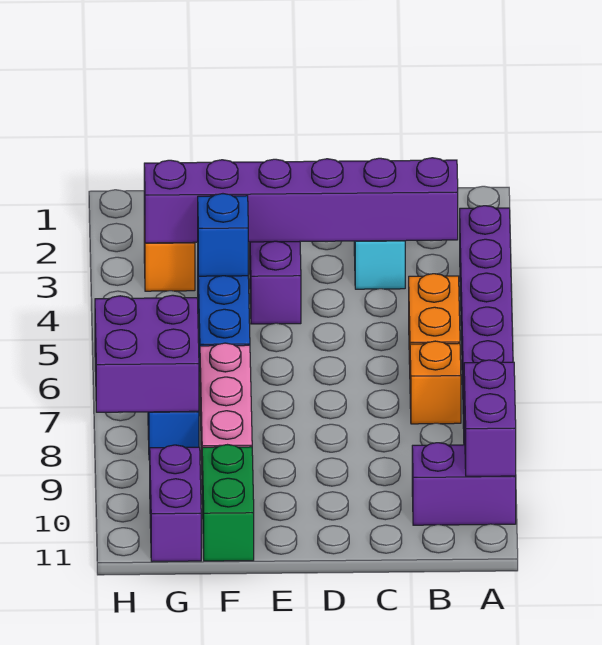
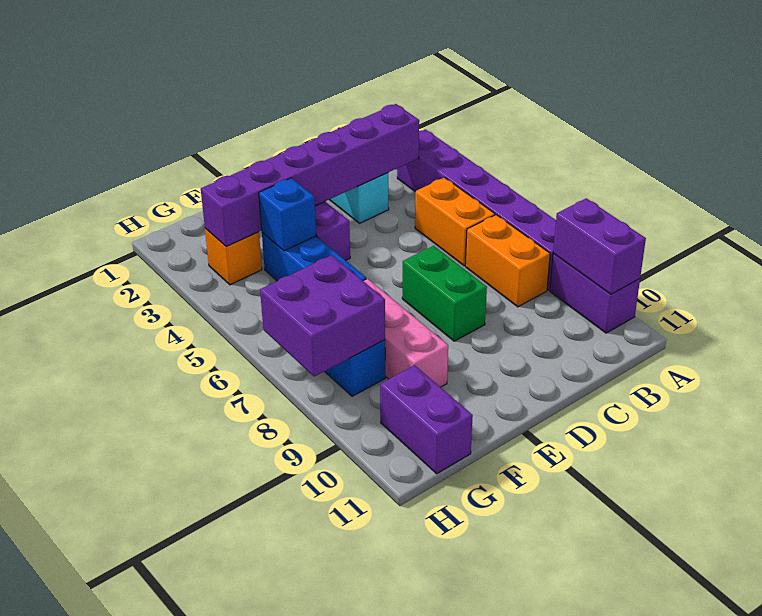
purple 1x2 brick [412,443,516,525] -> purple 1x2 brick turned to [550,253,640,333]
orange 1x1 brick [410,341,461,424] -> orange 1x2 brick [465,215,550,307]
green 1x2 brick [202,445,254,561] -> green 1x2 brick moved to [402,246,487,341]

